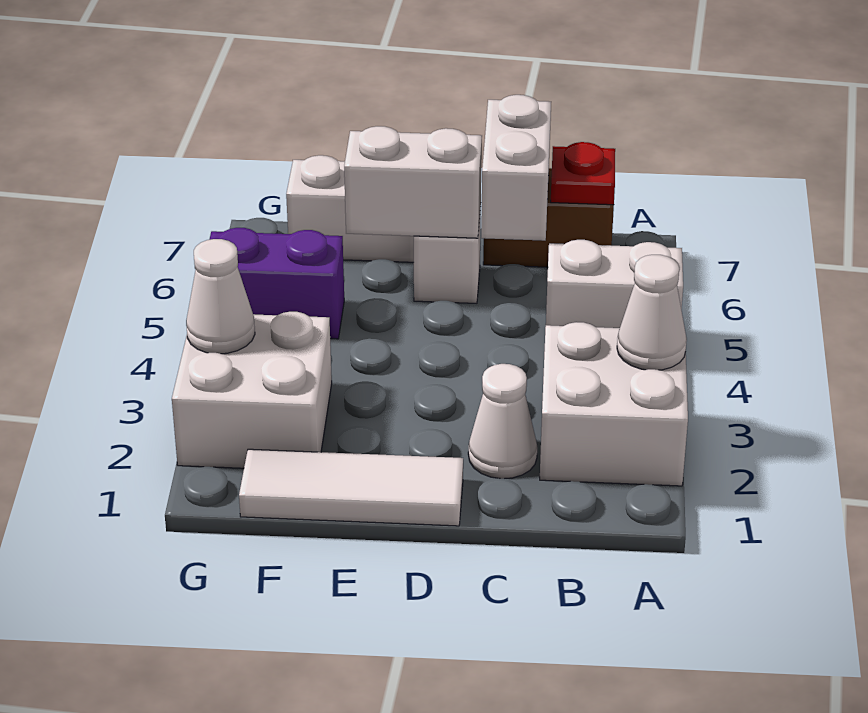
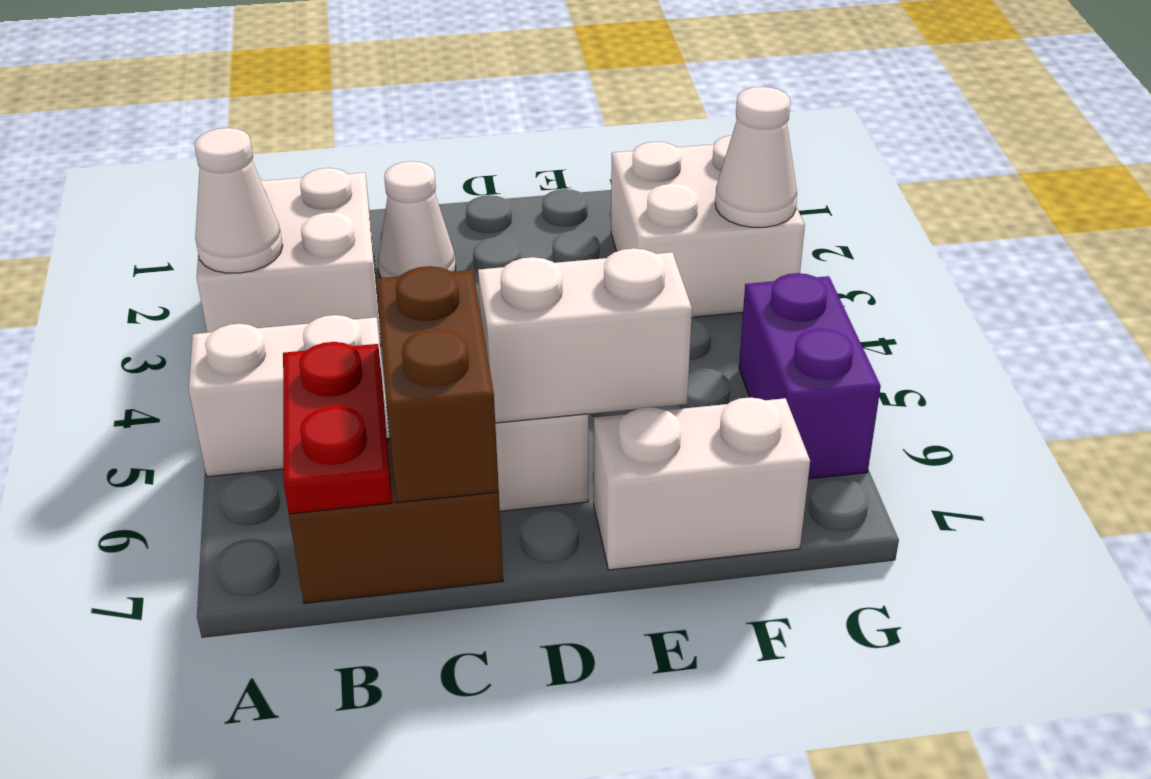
red 1x1 plate [551,142,615,205] -> red 1x2 plate [283,342,392,514]
white 1x2 brick [481,95,551,241] -> brown 1x2 brick [376,266,499,503]
white 1x3 tile [239,449,463,526] -> none
purple 1x2 brick [209,228,344,339] -> purple 1x2 brick turned to [739,273,881,479]

